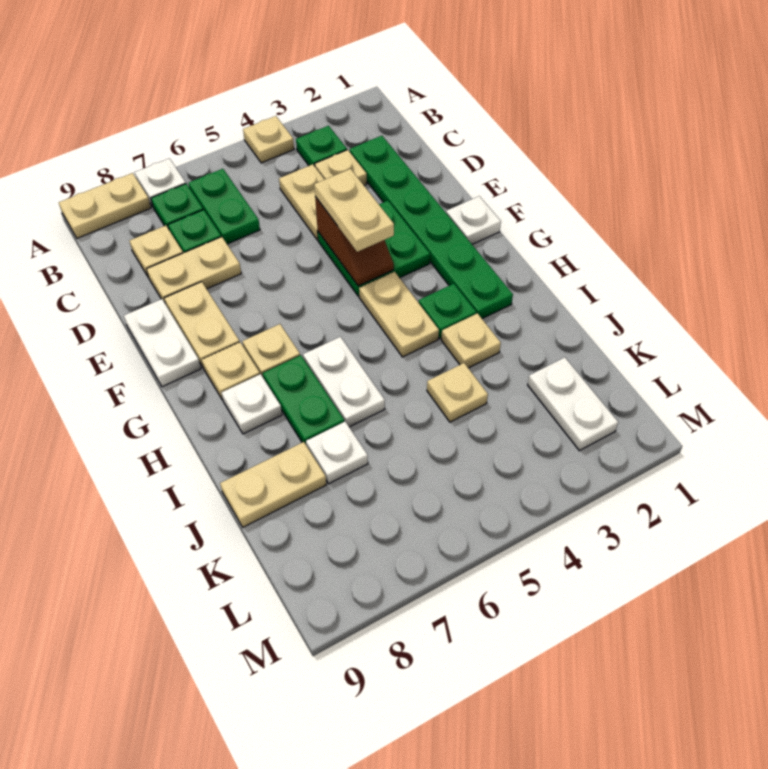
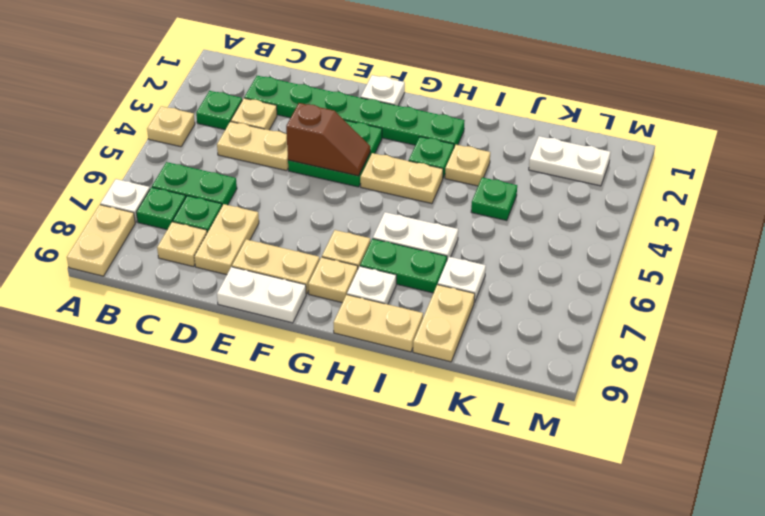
tan 1x2 plate [314,169,394,252] -> tan 1x2 plate moved to [333,295,423,352]
tan 1x1 plate [427,363,488,422] -> green 1x1 plate [471,177,517,221]

